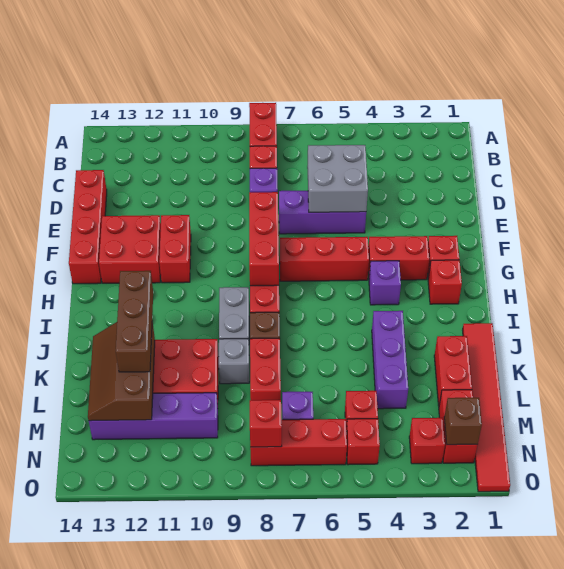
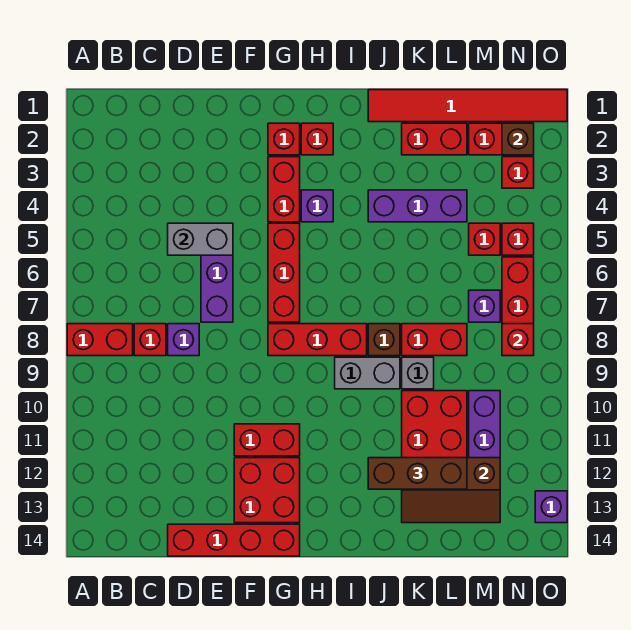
grey 2x2 brick [307,145,368,212] -> grey 1x2 brick [168,223,233,255]
red 1x3 brick [249,192,279,286] -> none
none -> purple 1x1 brick [535,491,567,523]

